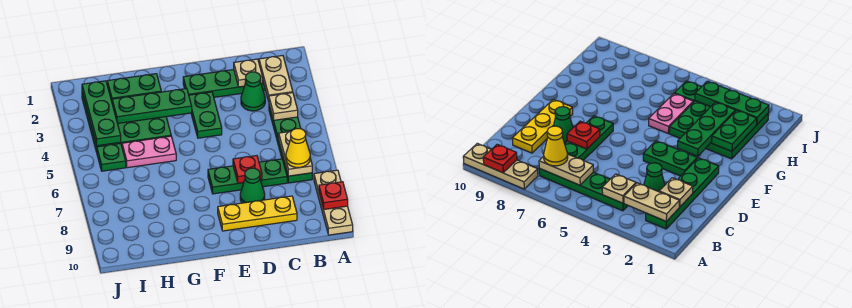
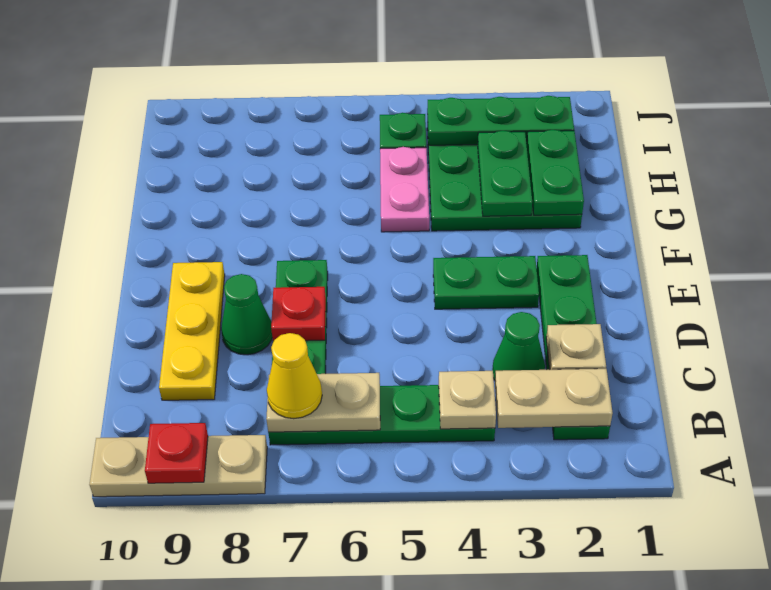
green 1x3 plate [112,88,192,123] -> green 1x2 plate [478,131,532,216]

